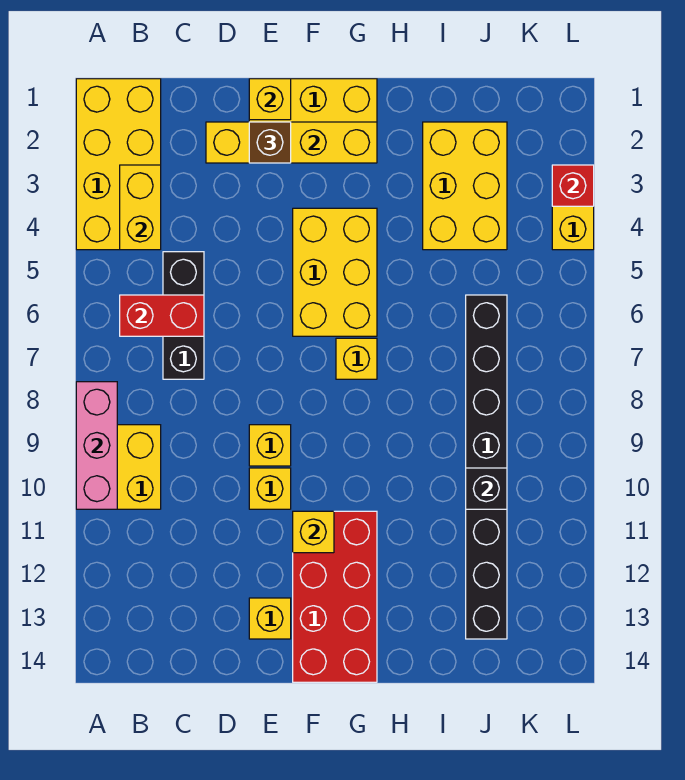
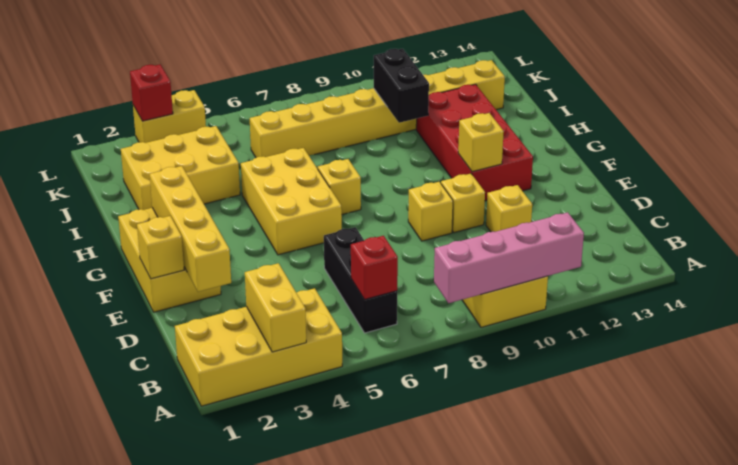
pink 1x3 brick [76,382,117,509] -> pink 1x4 brick [434,212,584,303]
yellow 1x2 brick [120,165,161,250] -> yellow 1x2 brick turned to [245,263,306,352]
red 1x2 brick [120,295,204,336] -> red 1x1 brick [351,236,398,300]
black 1x3 brick [163,252,204,379] -> black 1x3 brick turned to [324,227,397,333]
brown 1x1 brick [249,122,291,163] -> none
yellow 1x1 brick [249,598,291,639] -> yellow 1x1 brick moved to [486,185,532,232]
yellow 2x3 brick [293,208,377,336] -> yellow 2x3 brick turned to [241,148,342,255]
red 2x4 brick [293,511,377,682] -> red 2x4 brick turned to [416,84,533,201]
black 1x8 brick [466,295,507,639] -> yellow 1x8 brick [250,60,505,158]
black 1x1 brick [466,468,507,509] -> black 1x2 brick [374,49,429,123]

